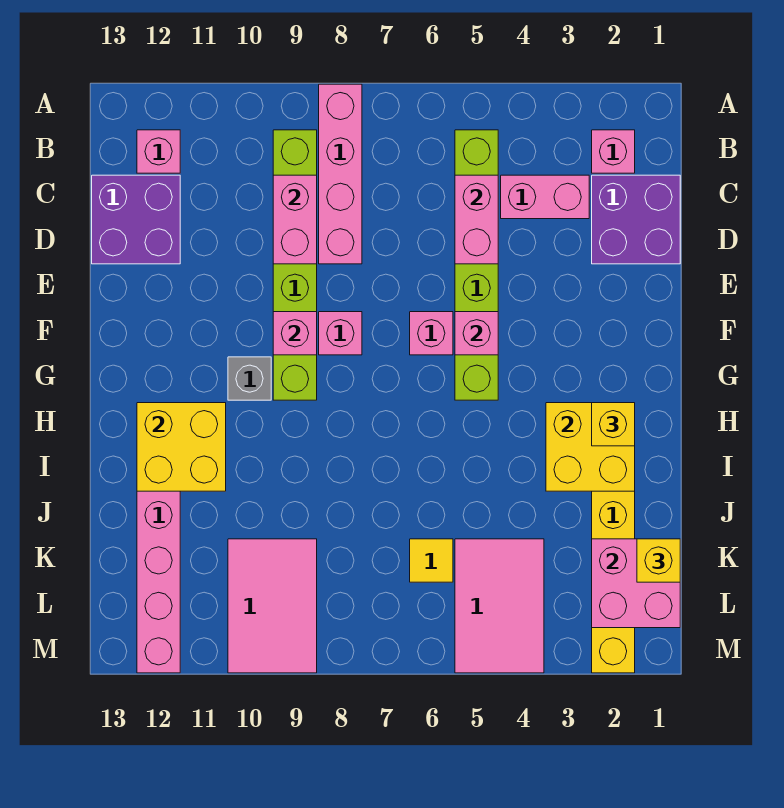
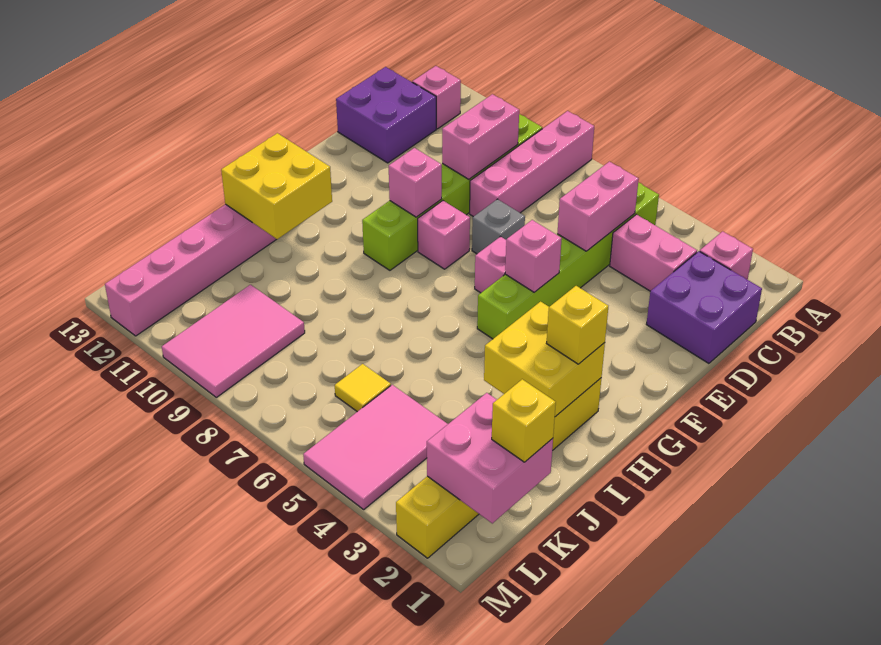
grey 1x1 brick [228,357,271,400] -> grey 1x1 brick moved to [472,199,525,254]

